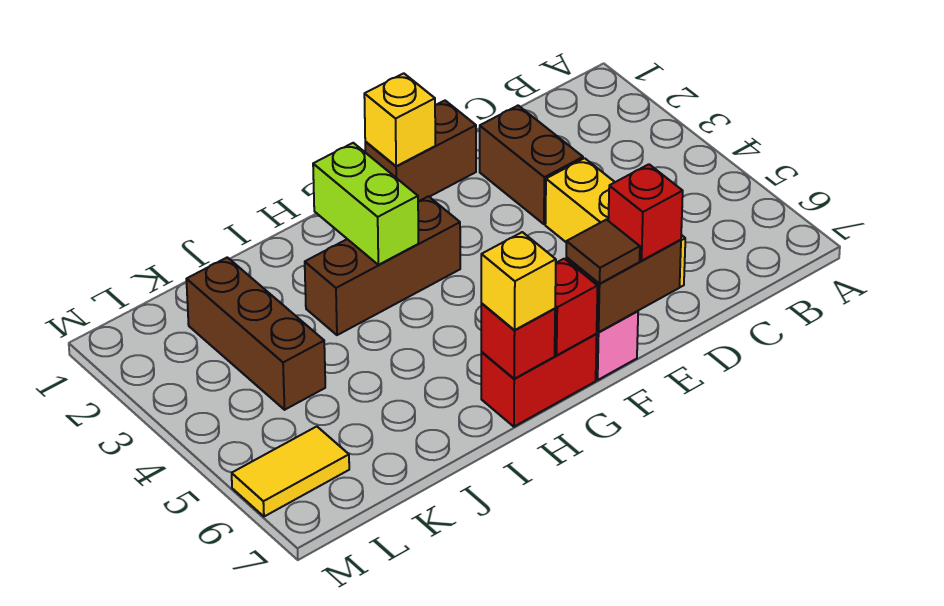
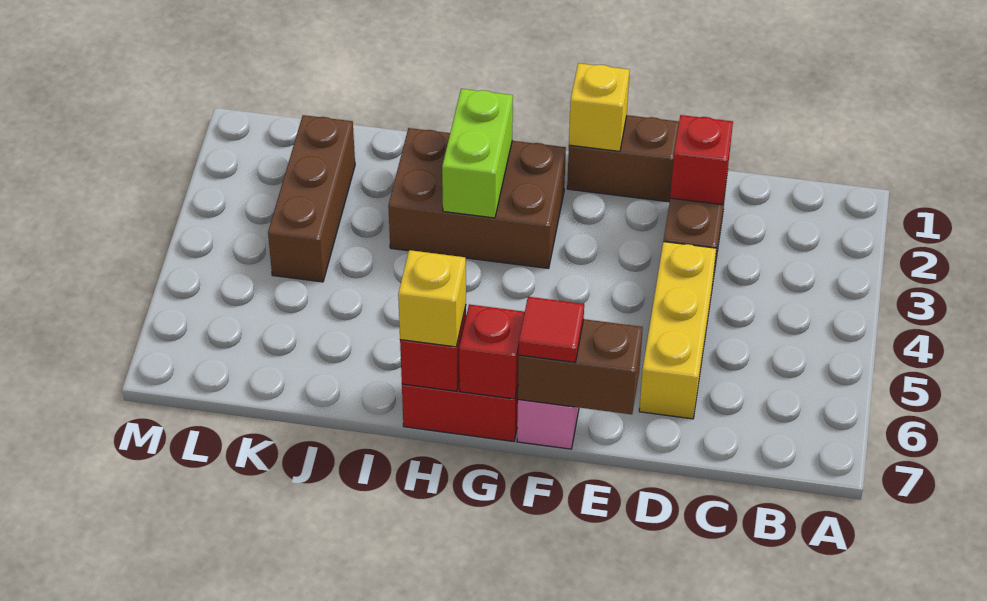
red 1x1 brick [608,164,683,261] -> red 1x1 brick moved to [670,115,733,205]
brown 1x1 tile [566,220,640,284] -> red 1x1 tile [519,297,584,362]
brown 1x3 brick [305,196,460,335] -> brown 2x3 brick [388,128,566,268]
yellow 1x2 tile [232,427,349,517] -> none

